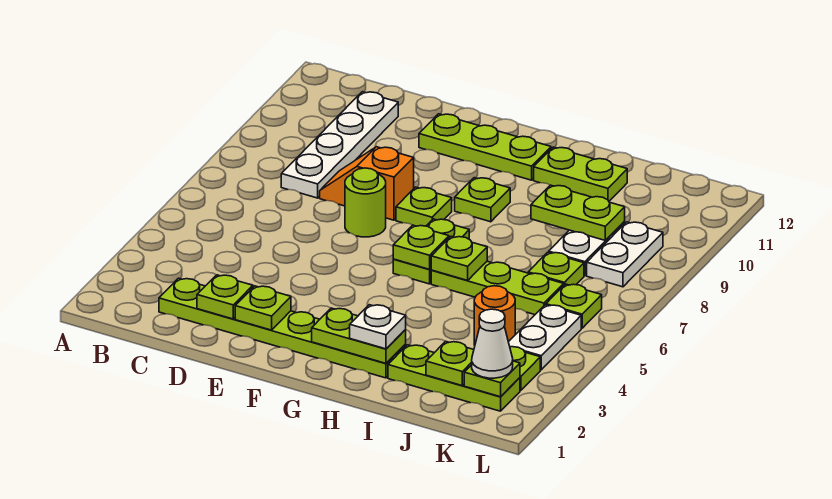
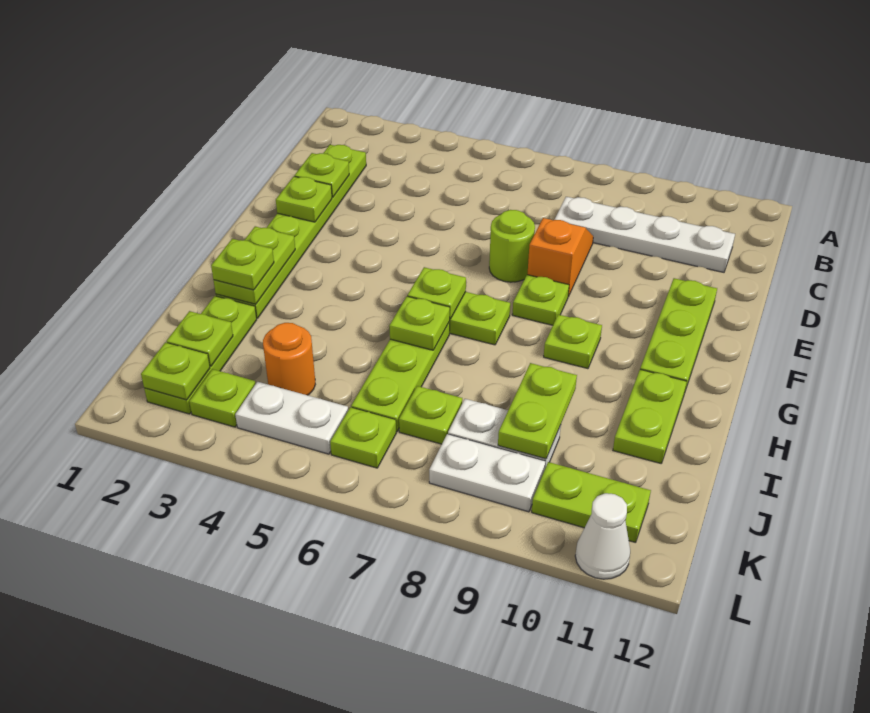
white 1x1 plate [350,305,406,349] -> lime 1x1 plate [211,239,274,290]
white 1x1 cone [472,309,513,378] -> white 1x1 cone moved to [575,493,630,579]
none -> lime 1x2 plate [532,462,651,543]

